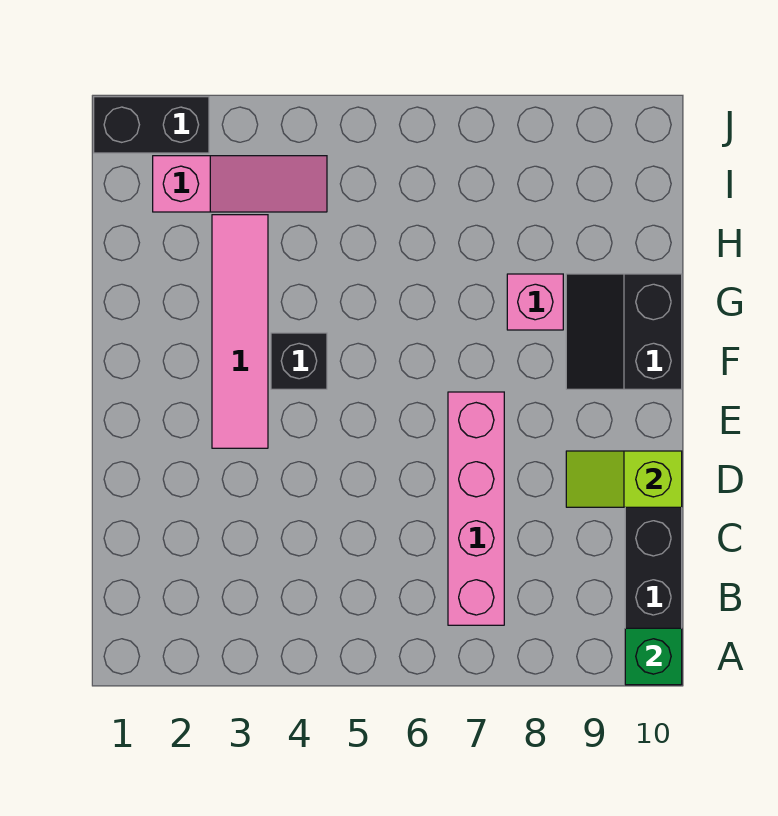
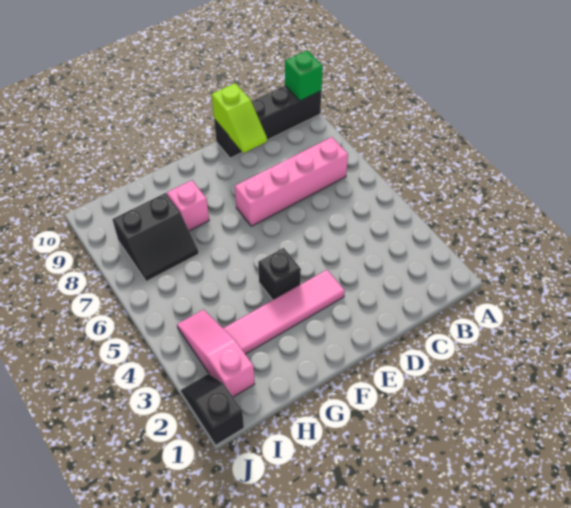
black 2x2 slope [566,274,682,389] -> black 2x2 slope moved to [112,193,199,282]
black 1x2 brick [94,97,209,153] -> black 1x2 slope [181,374,244,445]

